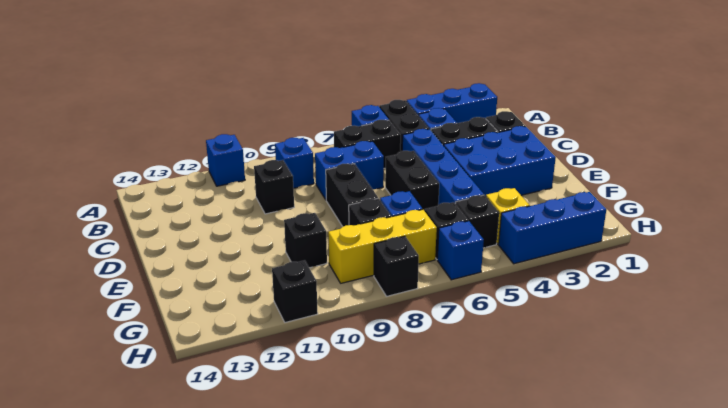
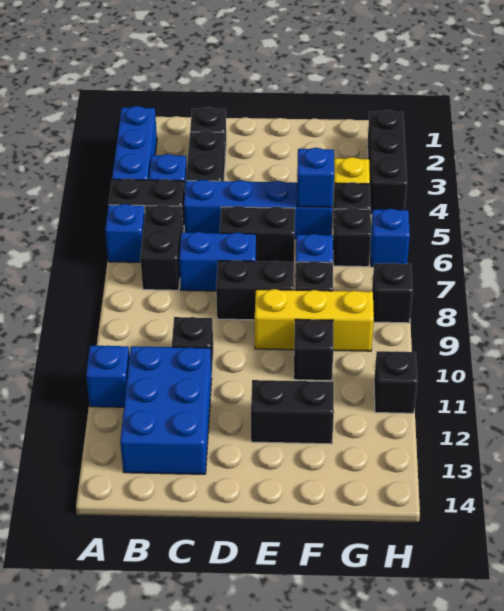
blue 1x1 brick [275,138,314,188] -> blue 1x1 brick moved to [297,148,334,207]
blue 1x2 brick [315,141,384,200] -> blue 1x2 brick turned to [179,232,256,291]
blue 2x3 brick [444,126,556,196] -> blue 2x3 brick moved to [120,346,212,474]
none -> black 1x2 brick [251,380,334,444]
yellow 1x3 brick [328,209,437,283] -> yellow 1x3 brick turned to [255,289,374,351]
blue 1x3 brick [499,192,606,264] -> black 1x3 brick [367,110,407,215]

